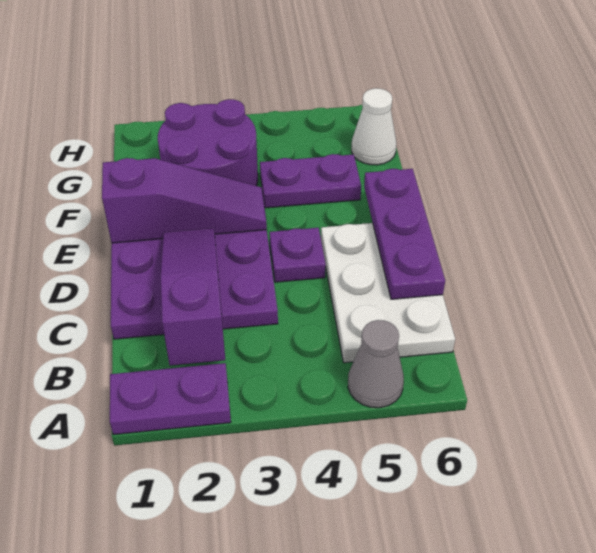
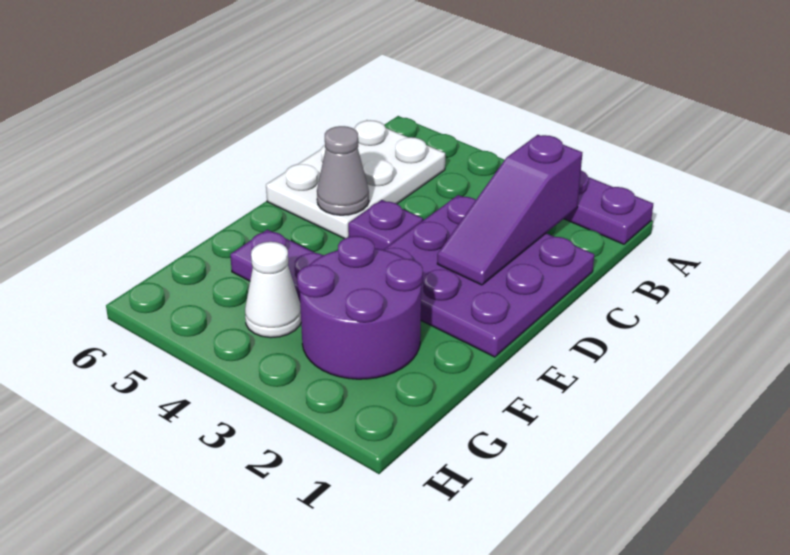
grey 1x1 cone [348,320,404,408] -> grey 1x1 cone moved to [317,126,369,215]
purple 1x3 plate [364,169,445,299] -> none
purple 1x3 slope [102,158,267,243] -> none
white 1x1 cone [352,88,396,165] -> white 1x1 cone moved to [245,242,301,338]

